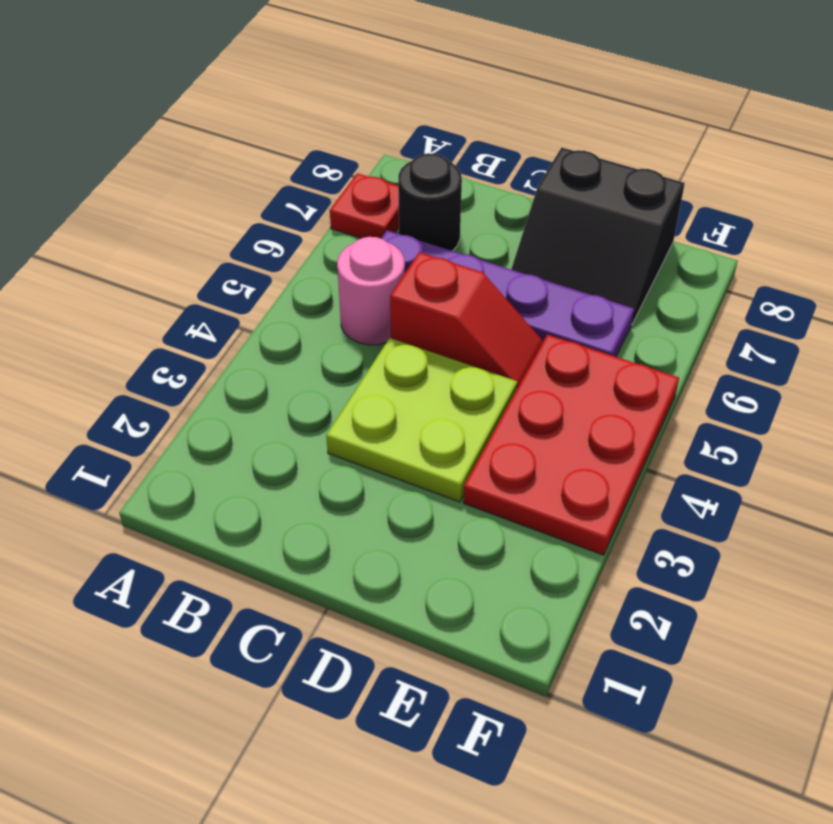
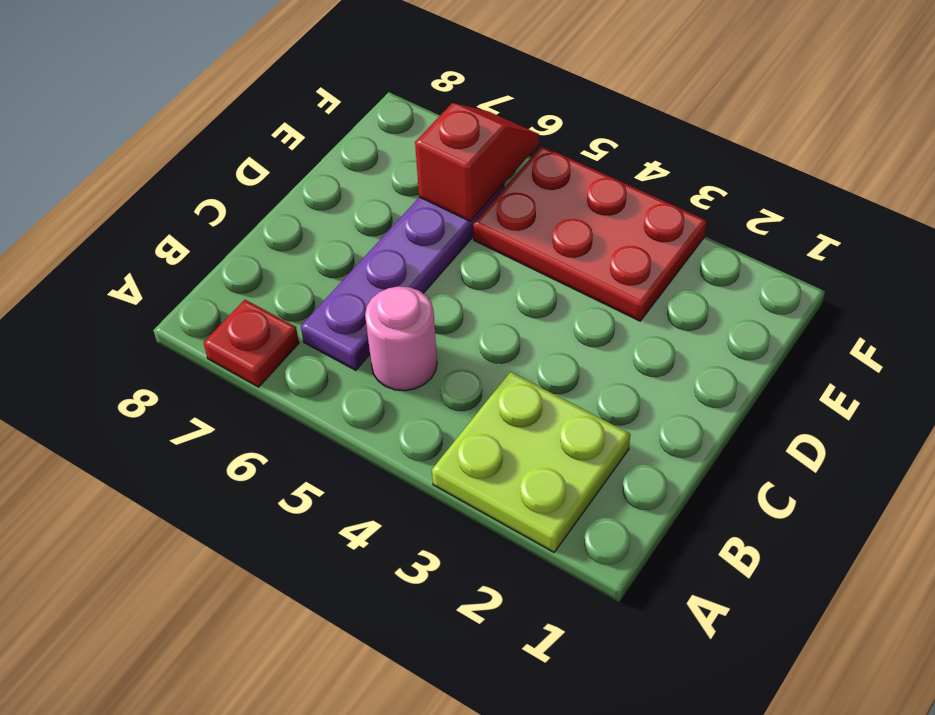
black 1x1 round brick [398,153,462,251] -> none
lime 2x2 plate [326,338,517,502] -> lime 2x2 plate moved to [432,372,630,552]
red 1x2 slope [390,252,543,388] -> red 1x2 slope moved to [415,103,539,222]
black 2x2 slope [511,148,685,325] -> none

